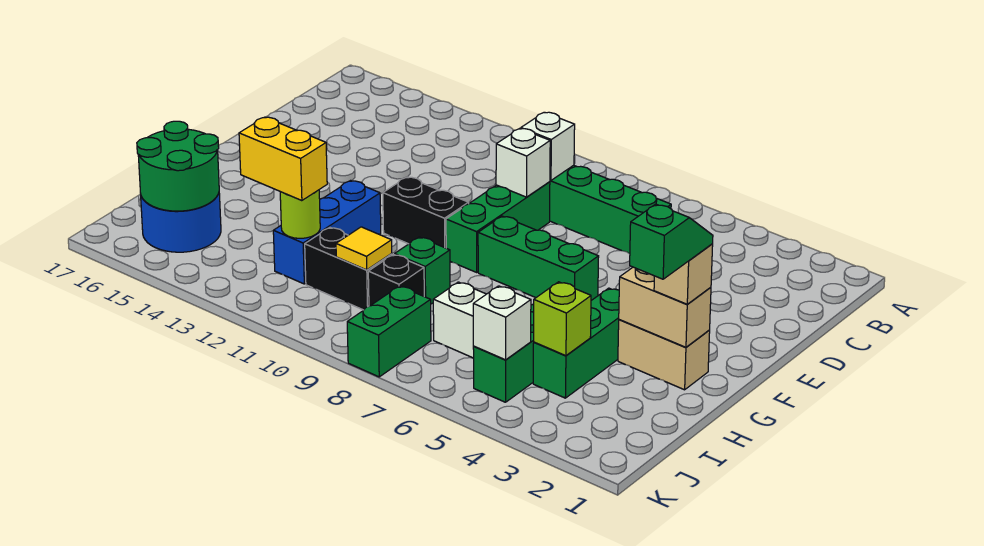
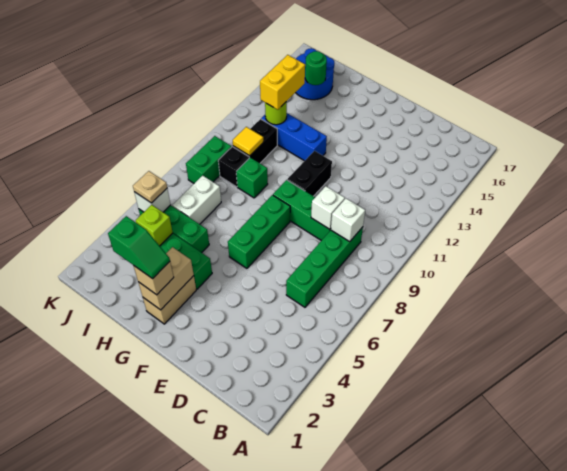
green 2x2 round brick [137,121,219,211] -> green 1x1 round brick [305,51,327,85]
none -> tan 1x1 plate [133,171,167,203]
green 1x2 brick [347,286,431,377] -> green 1x2 brick turned to [186,136,231,183]

